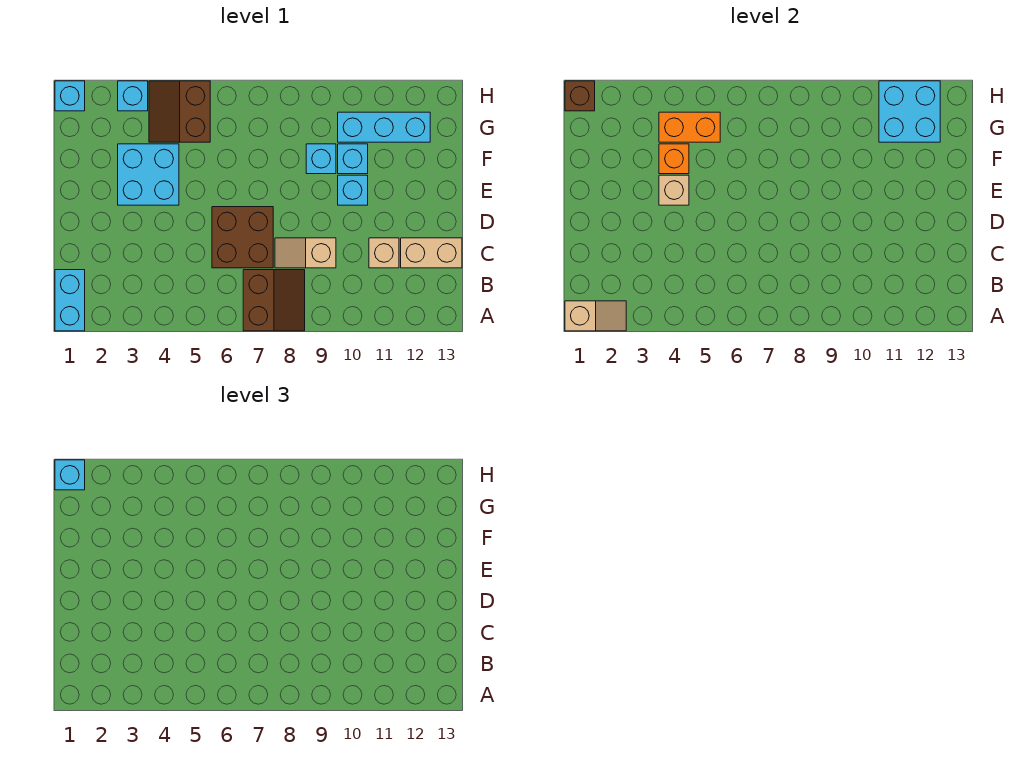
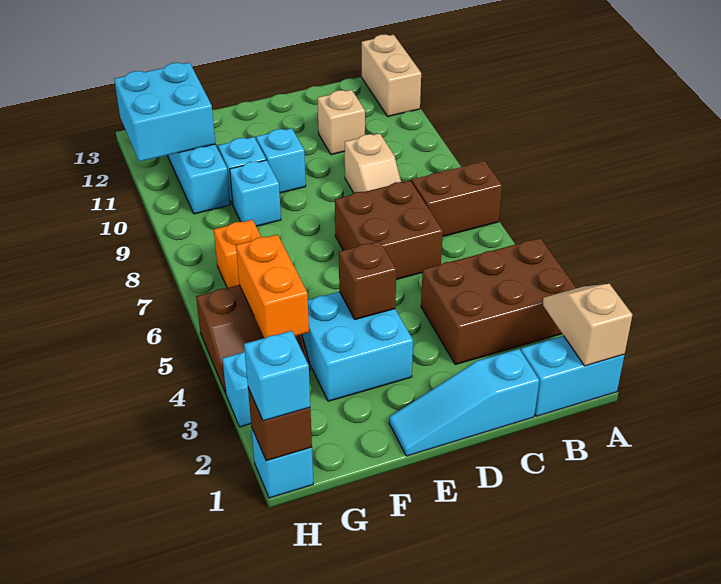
none -> brown 2x3 brick [421,238,576,365]
none -> cyan 1x3 slope [389,349,539,456]
tan 1x2 brick [401,238,462,268] -> tan 1x2 brick moved to [362,34,421,116]
tan 1x1 brick [659,175,689,205] -> brown 1x1 brick [339,241,396,320]
orange 1x1 brick [659,144,689,174] -> orange 1x1 brick moved to [214,220,261,288]

